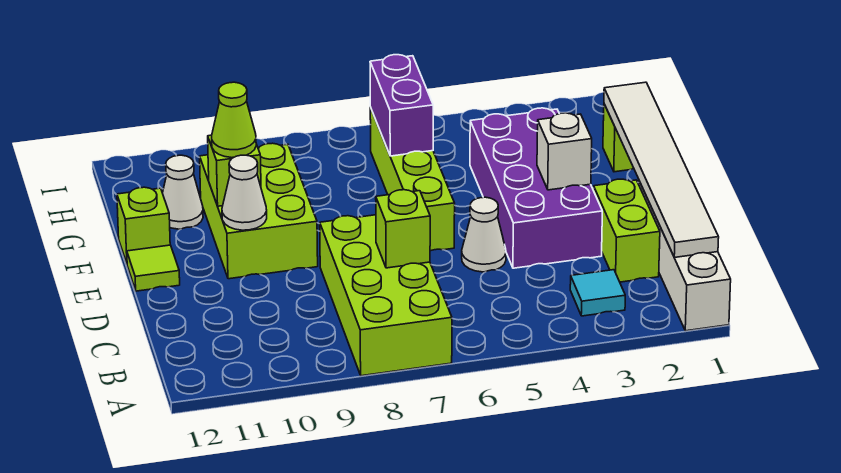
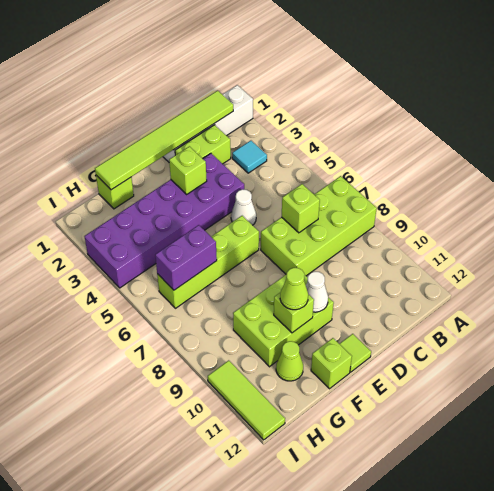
white 1x6 tile [604,82,719,257] -> lime 1x6 tile [95,91,233,190]
purple 2x4 brick [470,108,602,268] -> purple 2x6 brick [85,153,244,288]
white 1x1 brick [537,113,592,190] -> lime 1x1 brick [169,146,207,194]
white 1x1 cone [163,155,203,229] -> lime 1x1 cone [276,341,303,381]
none -> lime 1x3 tile [208,360,285,440]

